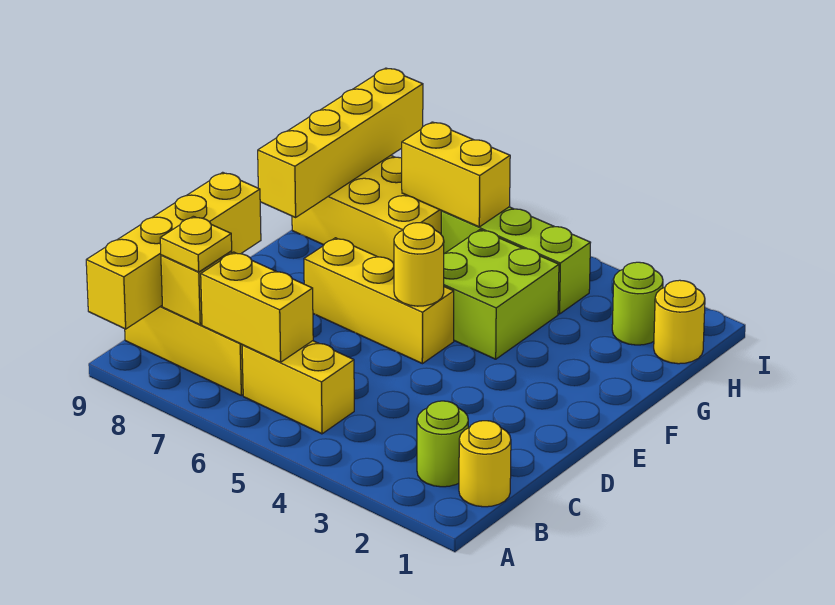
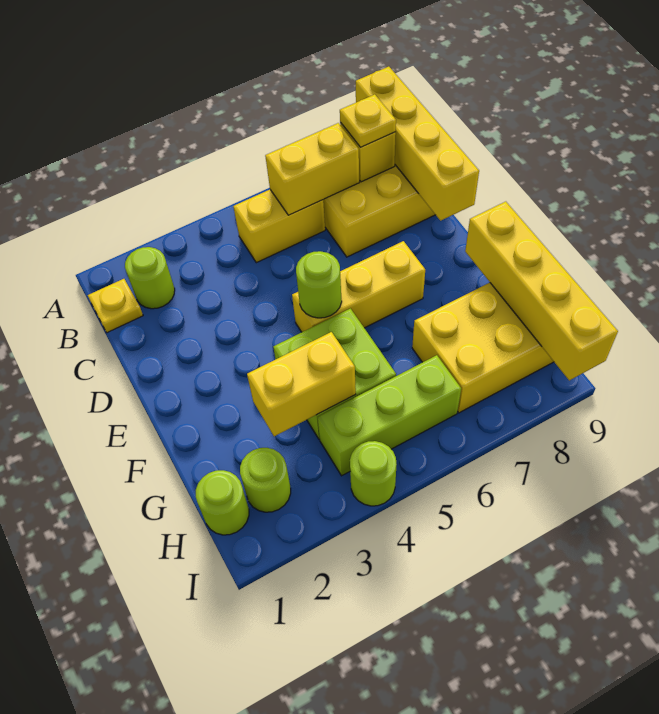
yellow 1x1 round brick [459,421,511,507] -> yellow 1x1 plate [88,279,143,333]
yellow 1x1 round brick [394,223,444,306] -> lime 1x1 round brick [296,251,342,318]
yellow 1x1 round brick [654,280,705,364] -> lime 1x1 round brick [196,470,249,535]
yellow 1x2 brick [402,122,510,227] -> yellow 1x2 brick moved to [247,332,356,436]
none -> lime 1x1 round brick [350,441,397,506]

